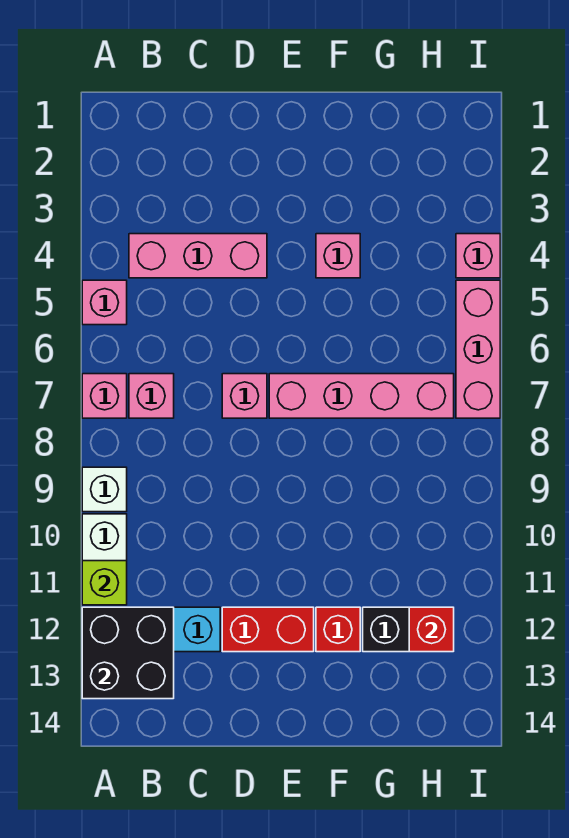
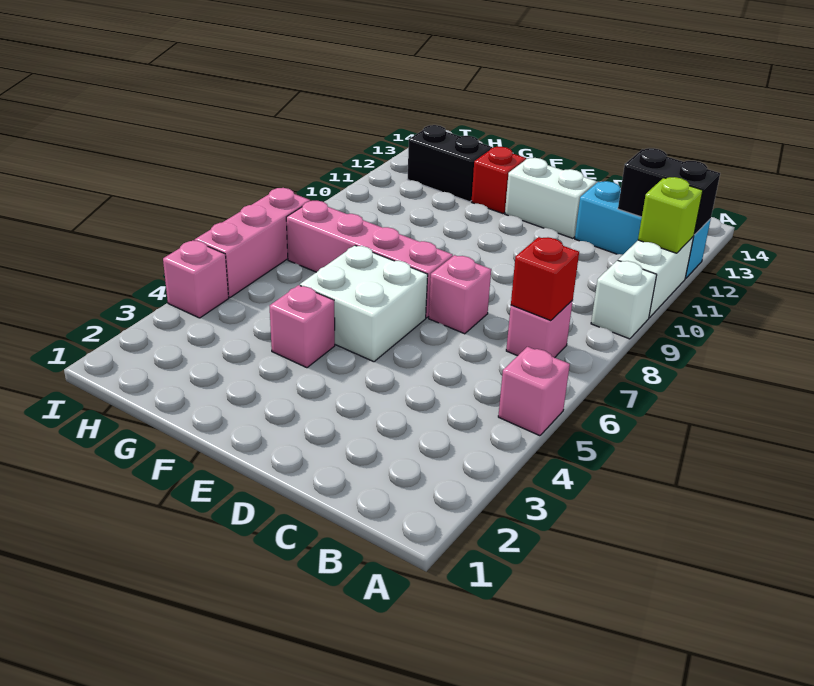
pink 1x1 brick [82,374,127,418] -> none
black 2x2 brick [82,607,174,699] -> black 1x2 brick [618,148,720,235]
pink 1x3 brick [129,234,267,278] -> none
red 1x2 brick [222,607,314,652] -> white 1x2 brick [505,158,596,238]
none -> white 2x2 brick [300,246,428,362]
red 1x1 brick [409,607,454,652] -> red 1x1 brick moved to [511,237,579,321]

